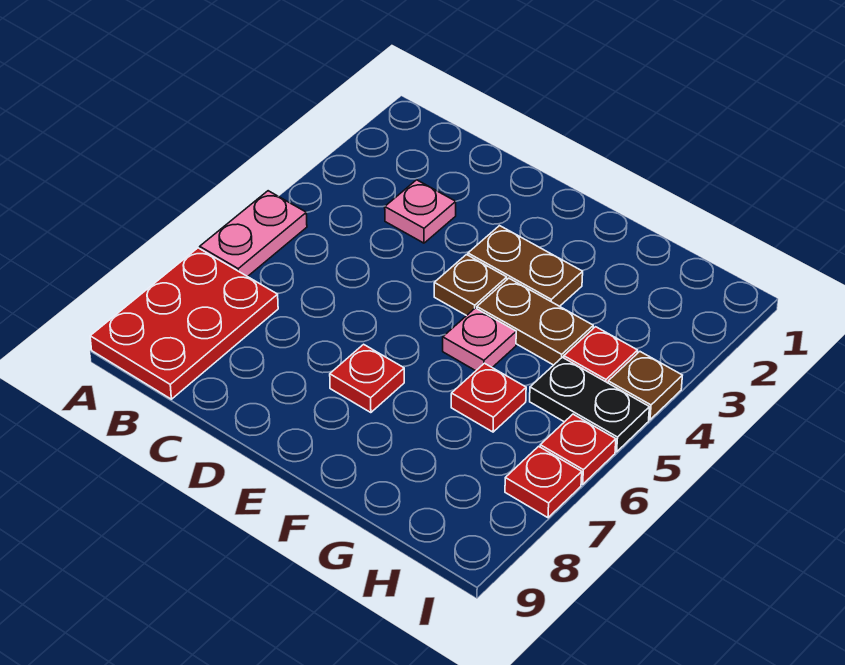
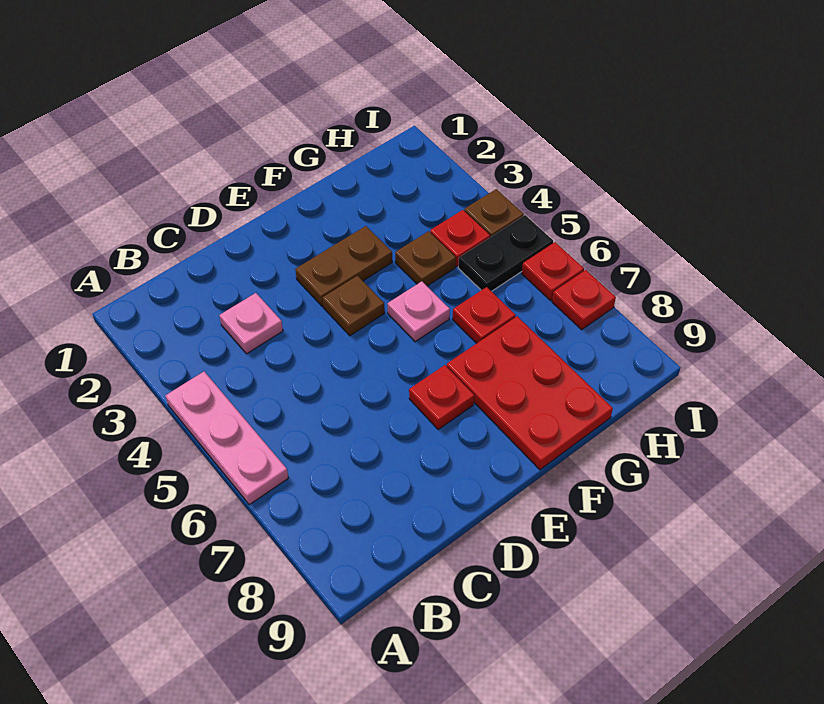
pink 1x2 plate [200,191,307,277] -> pink 1x3 plate [165,372,288,505]
red 2x3 plate [90,248,278,399] -> red 2x3 plate moved to [447,316,613,470]
brown 1x2 plate [477,278,593,365] -> brown 1x1 plate [395,231,456,286]

